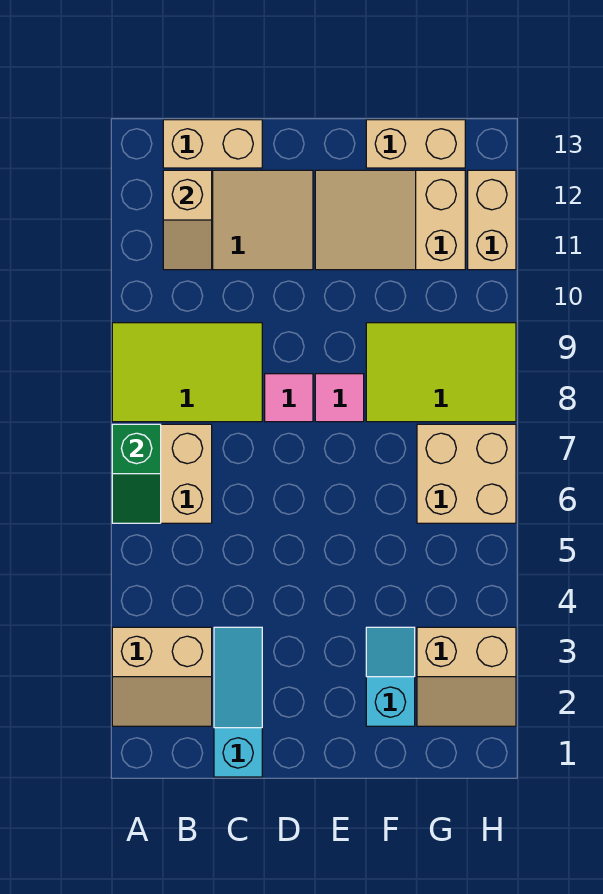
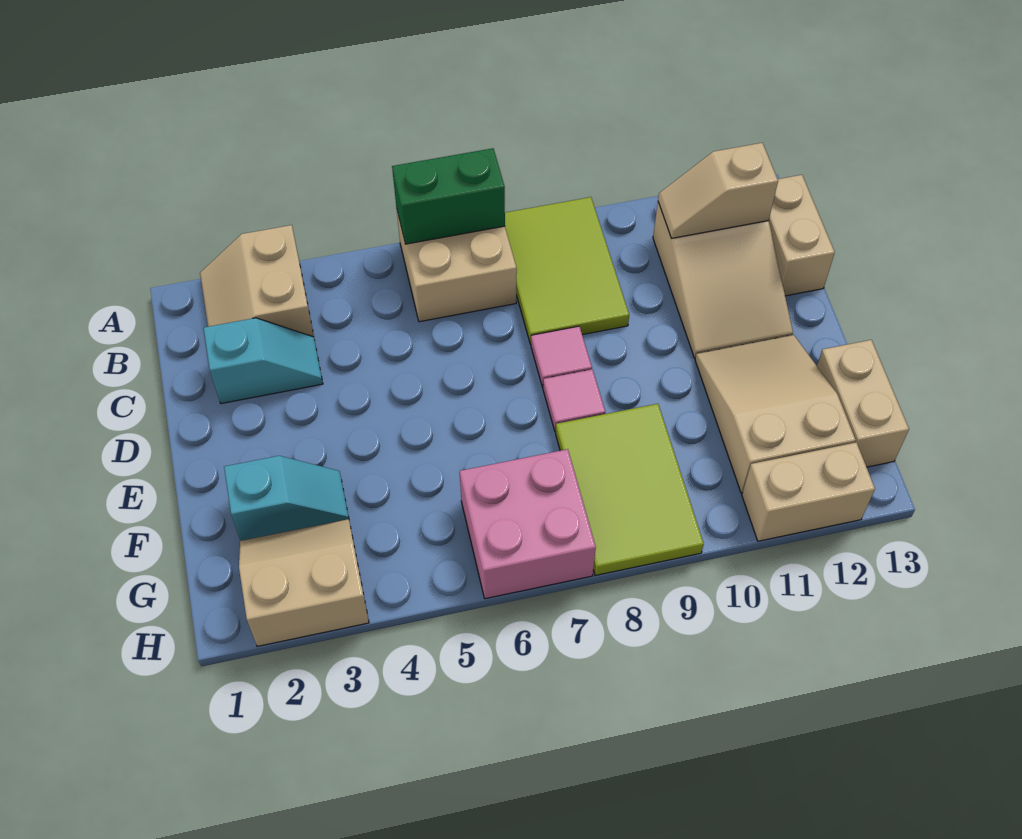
green 1x2 slope [112,424,161,523] -> green 1x2 brick [392,148,505,244]
cyan 1x3 slope [214,627,262,777] -> cyan 1x2 slope [203,318,323,404]
tan 2x2 slope [417,627,516,726] -> tan 2x2 slope turned to [239,519,369,646]
tan 2x2 brick [417,424,516,523] -> pink 2x2 brick [460,449,596,599]

